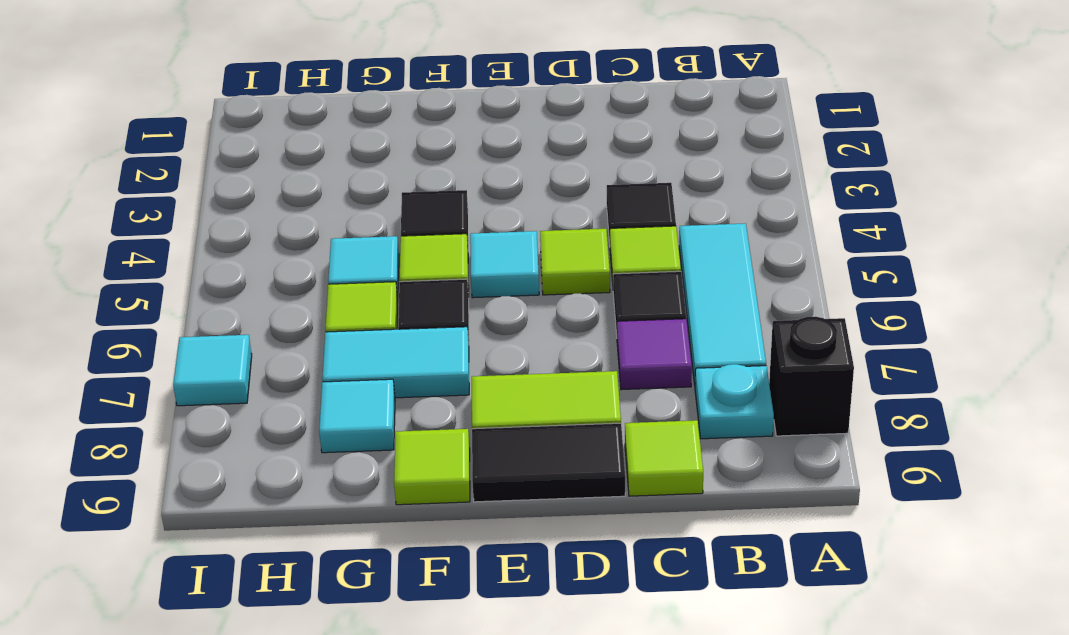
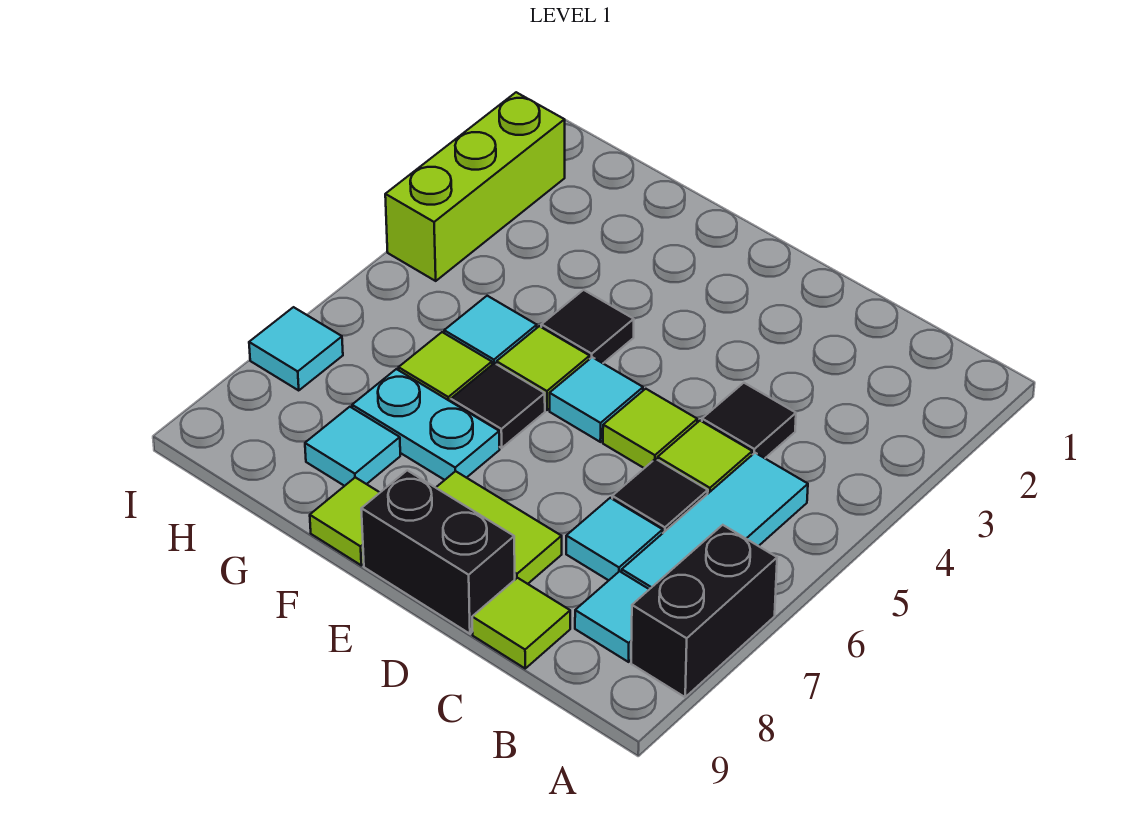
black 1x1 brick [769,317,854,436] -> black 1x2 brick [631,525,777,697]
cyan 1x1 plate [695,364,774,439] -> cyan 1x1 tile [575,571,649,662]
purple 1x1 tile [617,319,692,390] -> cyan 1x1 tile [566,498,663,580]
black 1x2 tile [472,423,625,502] -> black 1x2 brick [361,470,515,634]
cyan 1x2 tile [322,327,469,398] -> cyan 1x2 plate [352,369,500,480]
none -> lime 1x3 brick [385,92,565,281]

